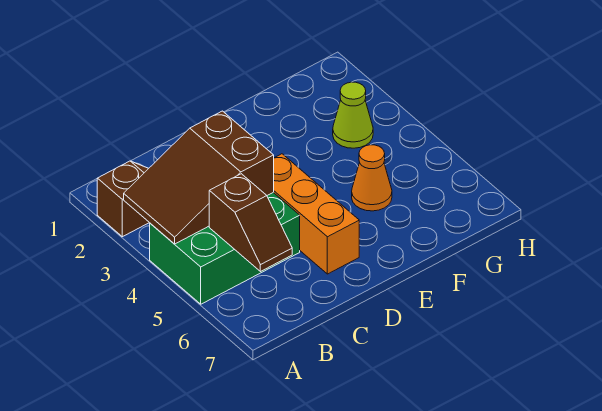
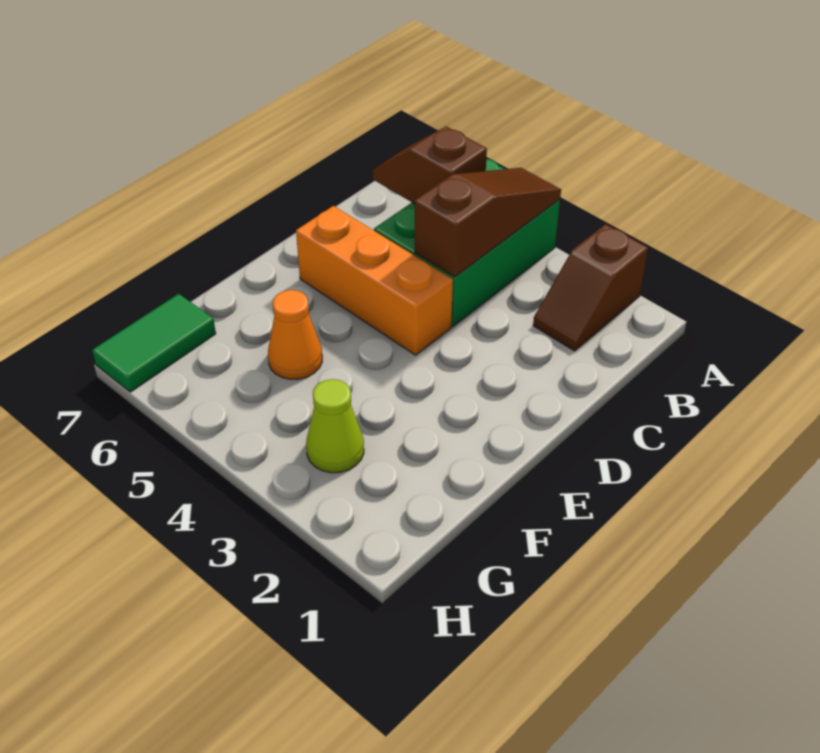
brown 2x3 slope [124,111,274,244] -> brown 1x3 slope [415,168,561,277]
none -> green 1x2 tile [92,294,216,392]

